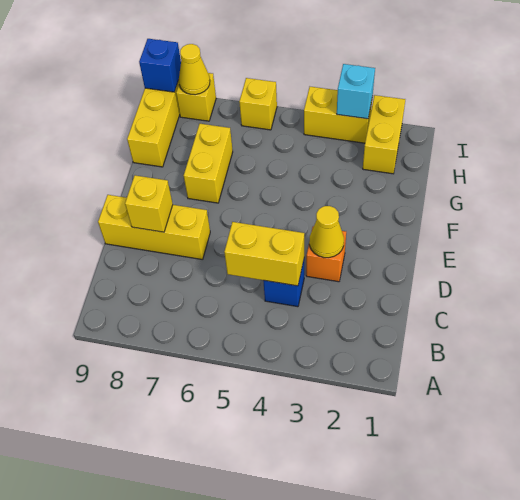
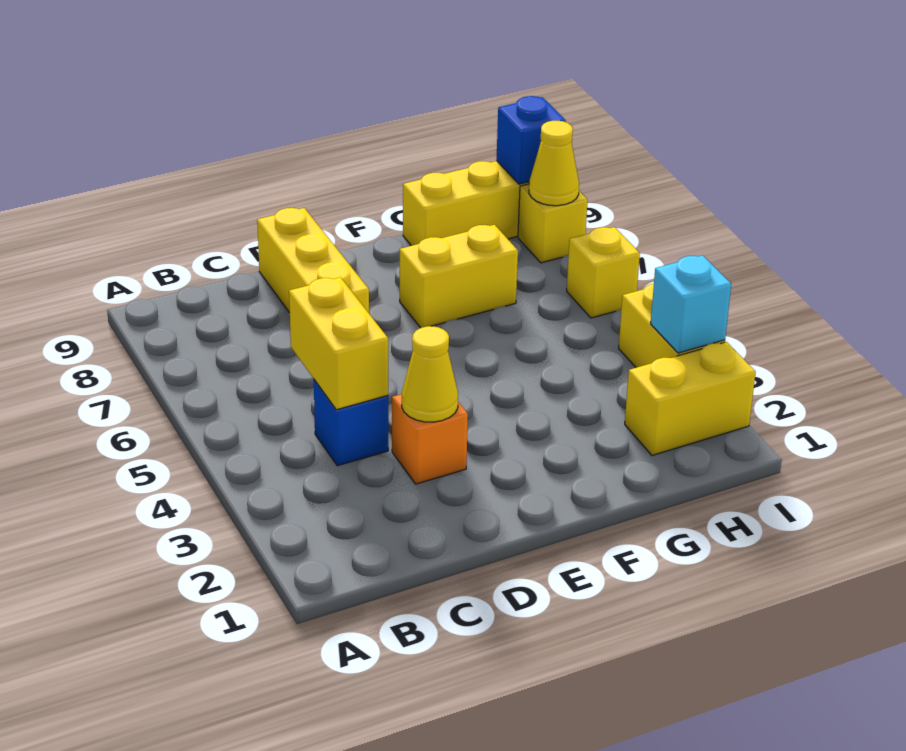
yellow 1x1 brick [125,175,173,232] -> none

